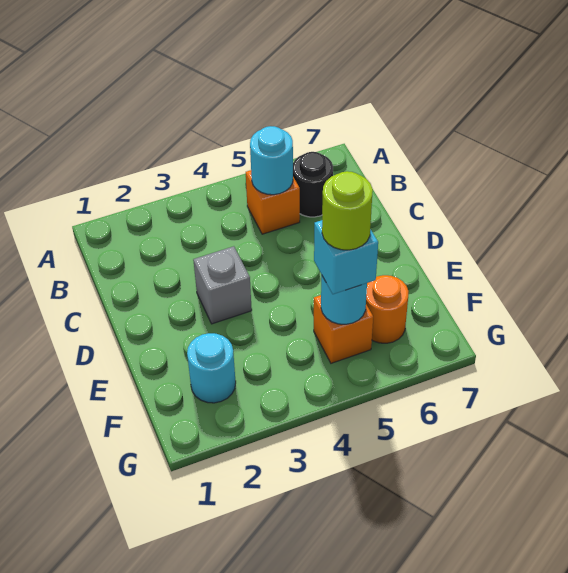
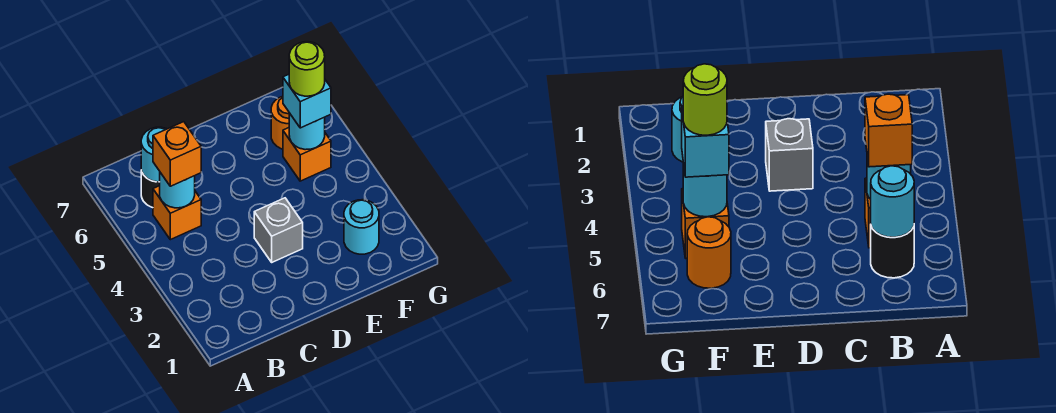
none -> orange 1x1 brick [153,122,201,186]
none -> cyan 1x1 round brick [141,127,166,182]

